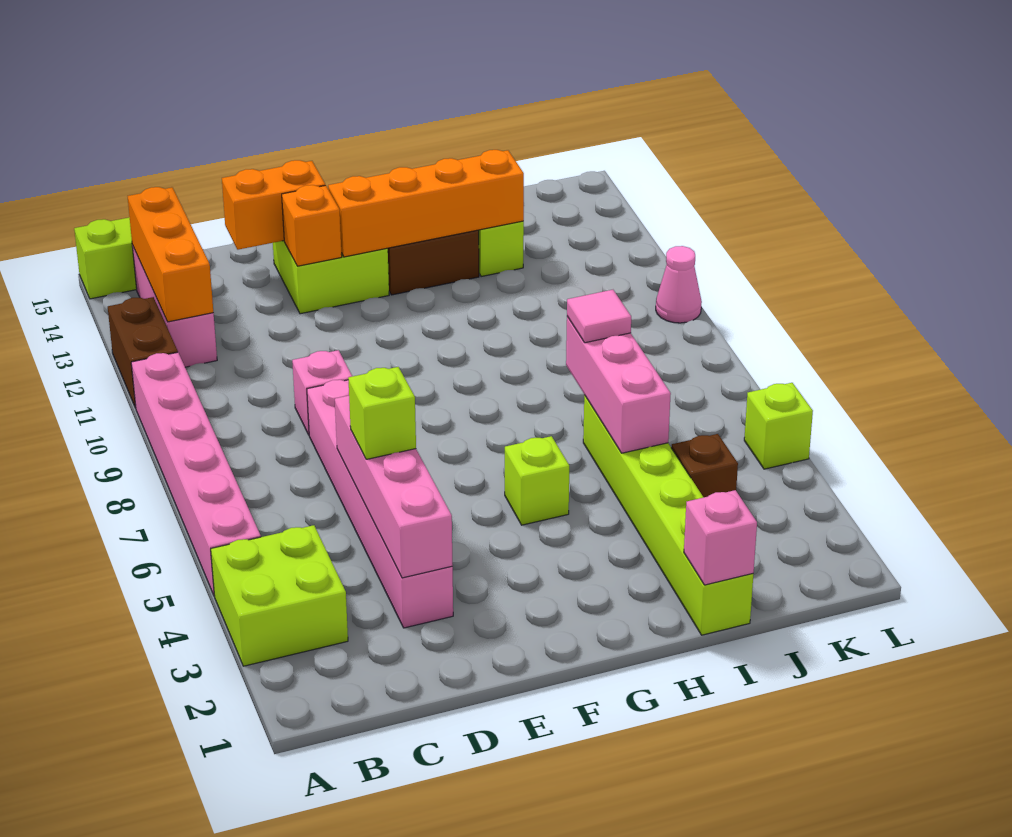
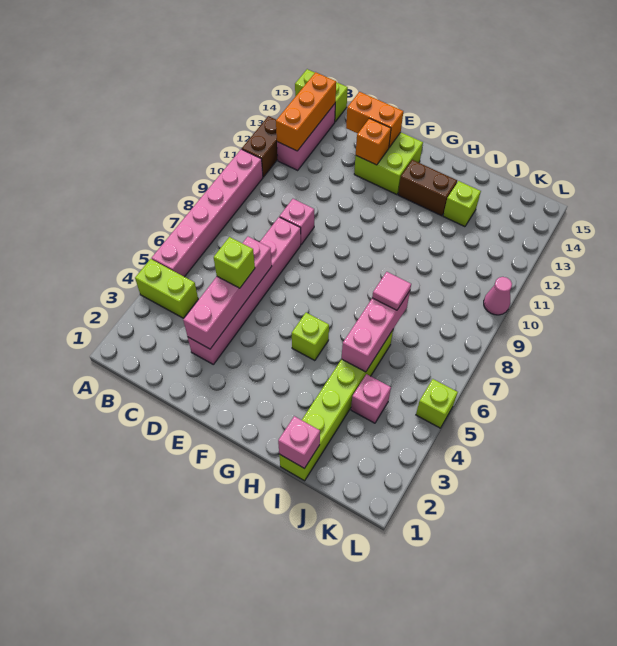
lime 2x2 brick [211,525,348,666] -> lime 1x2 brick [135,259,198,318]
orange 1x4 brick [328,150,524,257] -> none
brown 1x1 brick [671,434,738,497] -> pink 1x1 brick [351,374,391,423]

